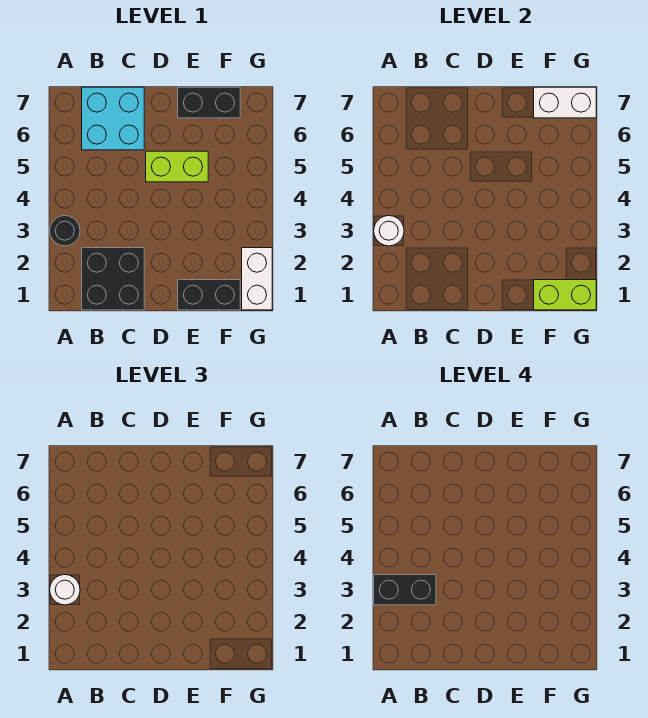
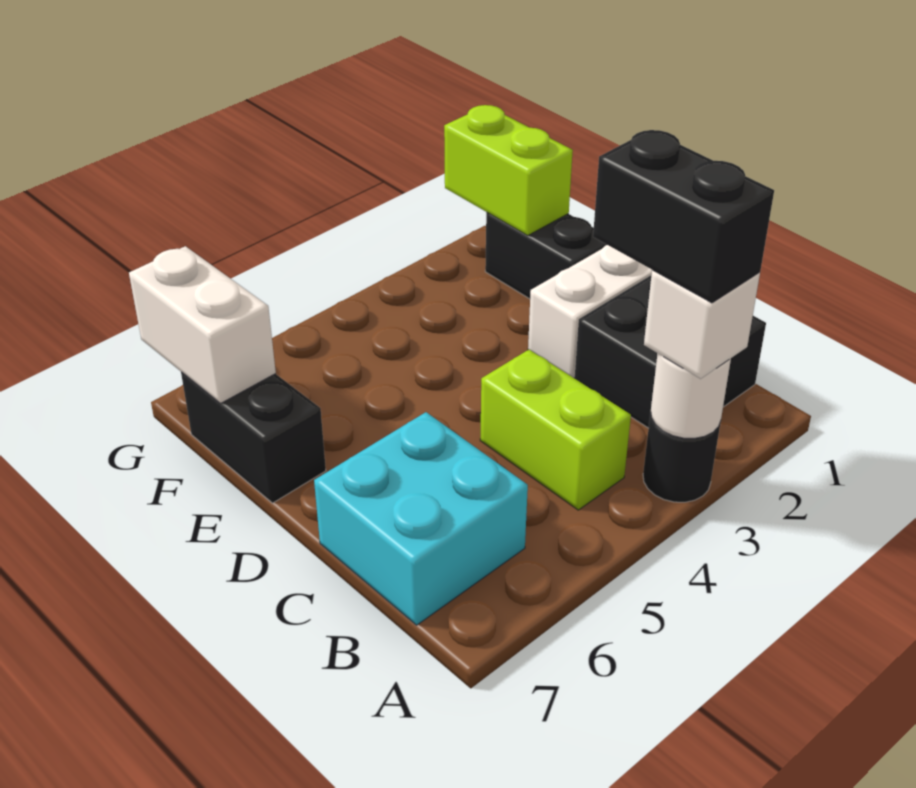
white 1x1 round brick [50,575,80,605] -> white 1x1 brick [644,270,760,379]
lime 1x2 brick [146,151,208,182] -> lime 1x2 brick moved to [480,350,631,510]
white 1x2 brick [242,248,272,310] -> white 1x2 brick moved to [528,245,652,378]

